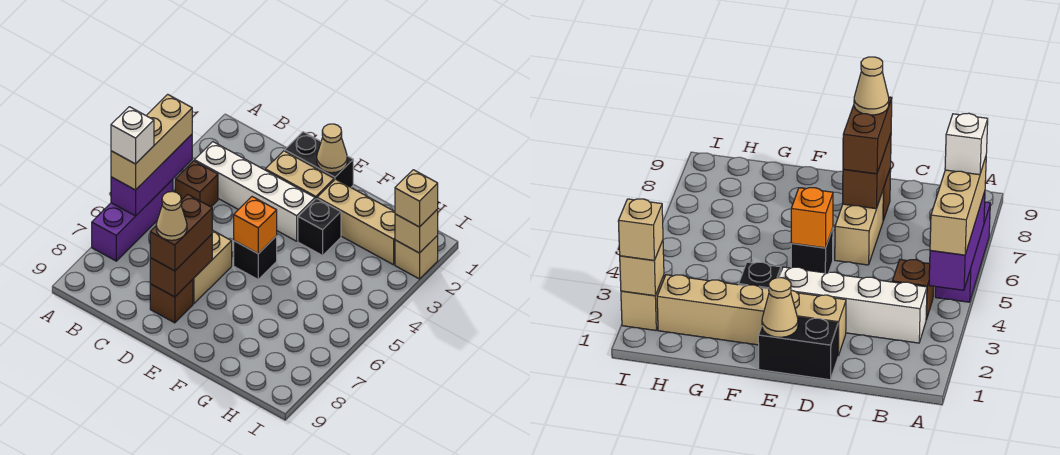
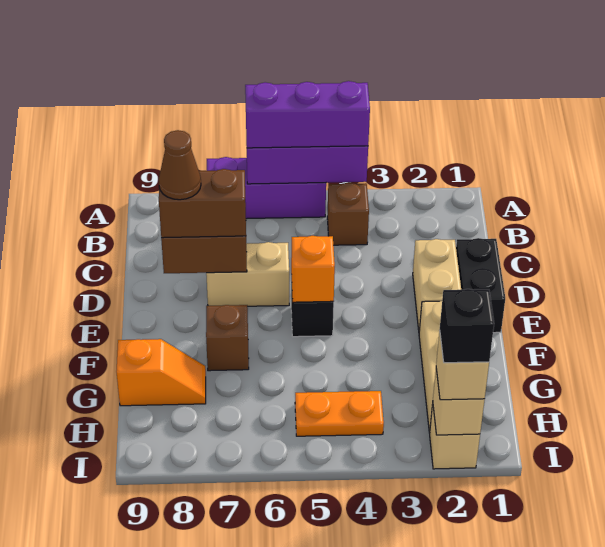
tan 1x3 brick [111,94,192,190] -> purple 1x3 brick [245,81,370,148]
white 1x1 brick [111,107,154,164] -> none
white 1x4 brick [194,142,315,241] -> none
brown 1x1 brick [150,279,193,323] -> brown 1x1 brick moved to [206,305,249,371]
tan 1x1 cone [156,192,187,240] -> brown 1x1 cone [159,130,201,200]
tan 1x1 cone [317,124,347,173] -> none
black 1x1 brick [298,198,341,255] -> black 1x1 brick moved to [440,289,494,363]
none -> orange 1x2 slope [116,339,206,406]
none -> orange 1x2 plate [295,391,384,436]

